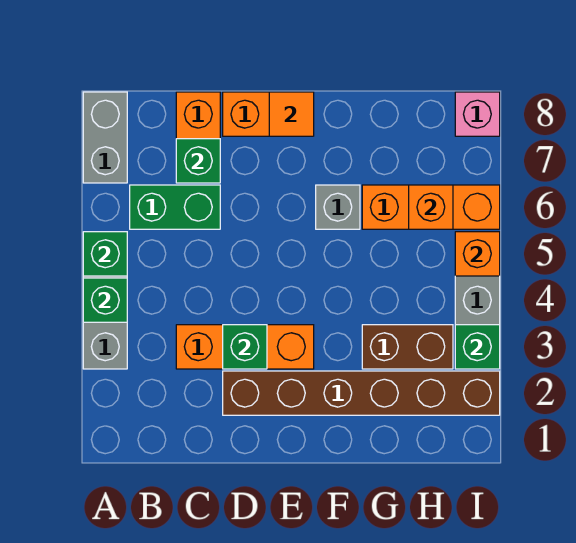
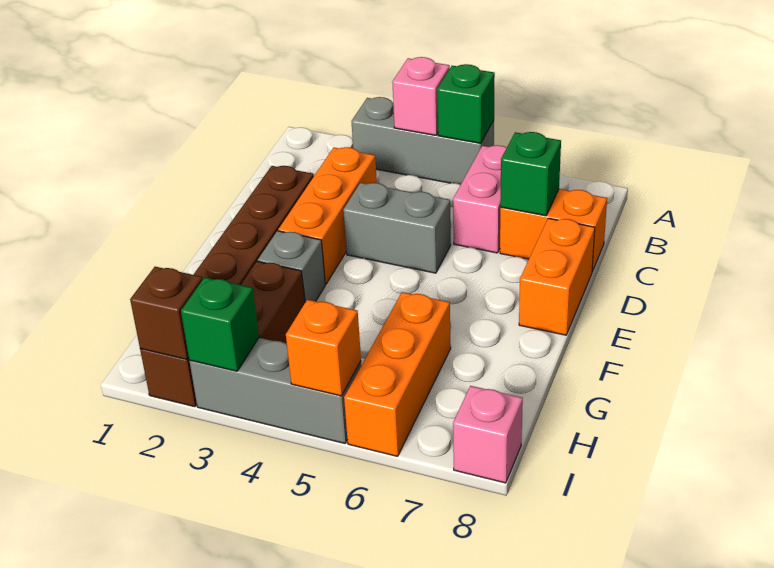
green 1x1 brick [83,278,127,322] -> pink 1x1 brick [392,57,450,135]
grey 1x2 brick [83,92,127,183] -> grey 1x2 brick moved to [343,183,451,273]
green 1x2 brick [130,185,220,229] -> pink 1x2 brick [453,145,507,253]
green 1x1 brick [223,325,267,369] -> none
orange 1x1 tile [269,92,314,136] -> none
grey 1x1 brick [316,185,360,229] -> grey 1x1 brick moved to [258,231,325,302]
orange 1x1 brick [409,185,453,229] -> none
none -> brown 1x1 brick [130,267,203,359]

